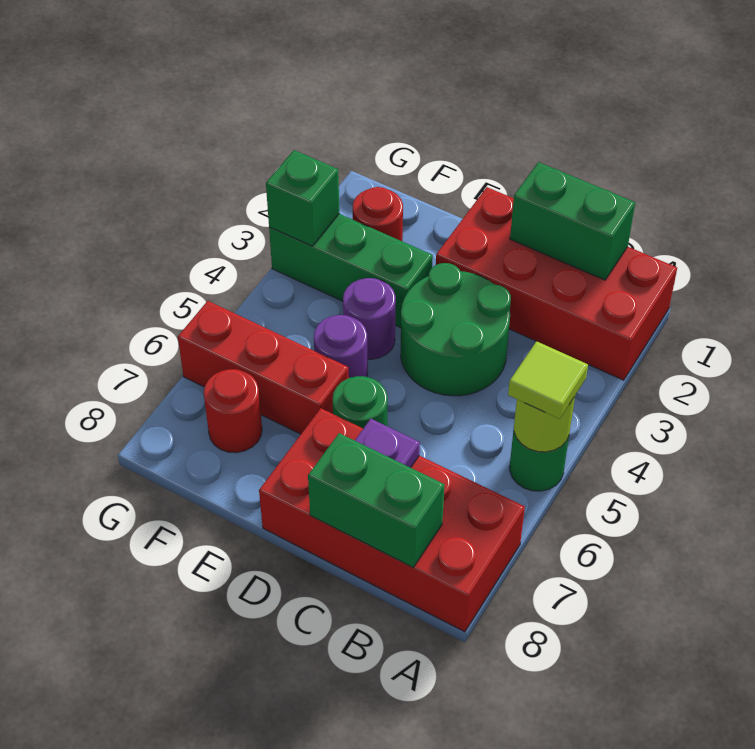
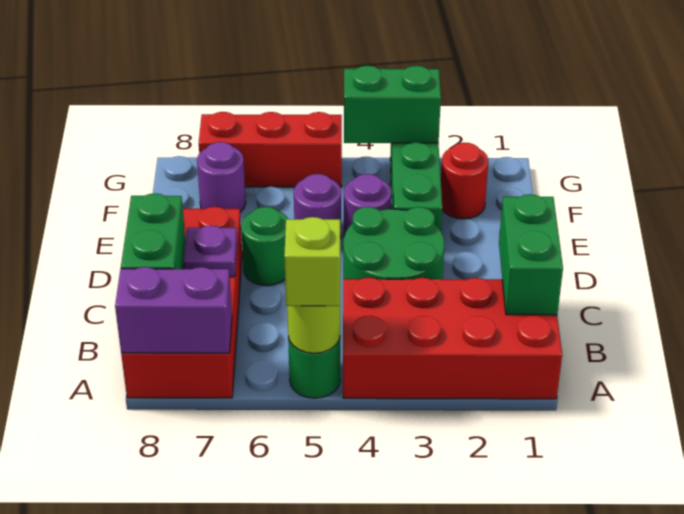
red 2x4 brick [436,187,677,380] -> red 2x4 brick turned to [343,278,562,399]
lime 1x1 tile [508,341,588,419] -> lime 1x1 brick [284,217,341,306]
none -> purple 1x2 brick [115,267,232,353]
red 1x3 brick [178,301,349,434] -> red 1x3 brick turned to [199,112,342,187]
red 1x1 round brick [204,369,262,453] -> purple 1x1 round brick [197,142,246,212]
green 1x1 brick [266,150,339,246] -> green 1x2 brick [344,66,441,143]

